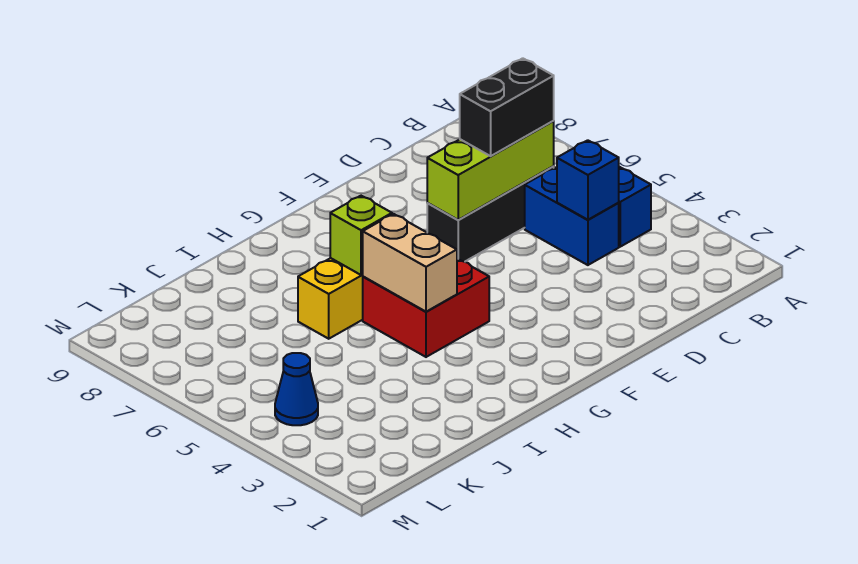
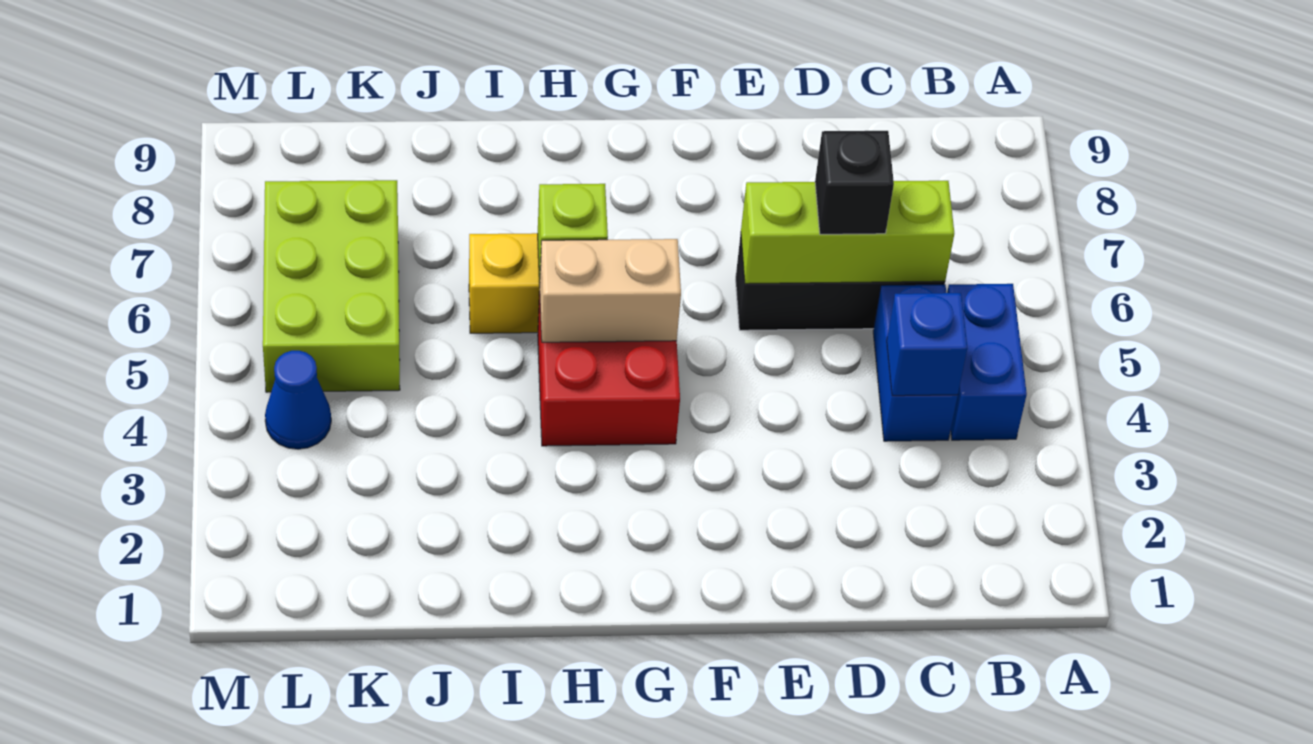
black 1x2 brick [460,58,554,156] -> black 1x1 brick [815,131,894,234]
tan 1x2 brick [363,214,457,312] -> tan 1x2 brick turned to [540,239,681,342]
none -> lime 2x3 brick [263,180,400,392]

